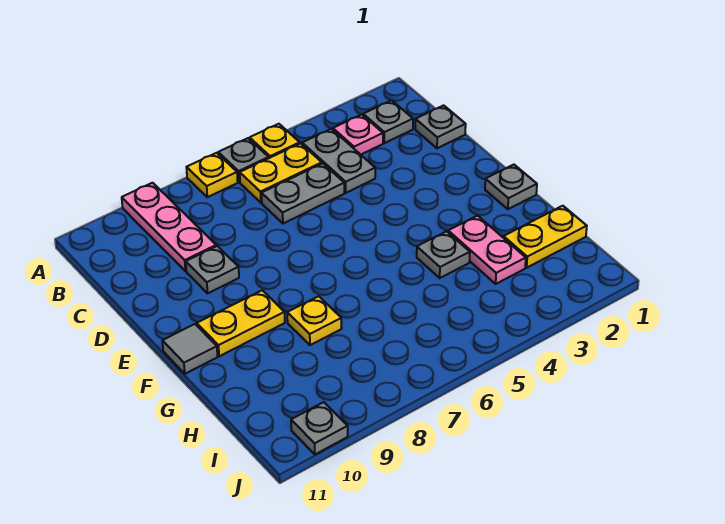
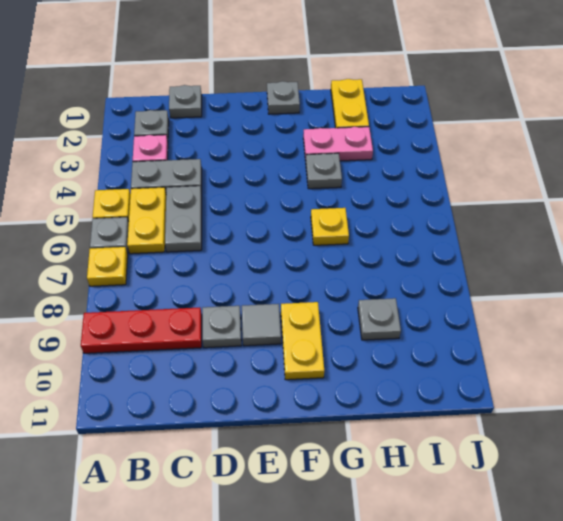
pink 1x3 plate [122,183,216,271] -> red 1x3 plate [81,307,202,353]
grey 1x1 tile [162,324,217,374] -> grey 1x1 tile moved to [242,304,281,346]
yellow 1x1 plate [287,296,342,345] -> yellow 1x1 plate moved to [311,208,349,245]
grey 1x1 plate [291,402,348,454] -> grey 1x1 plate moved to [358,298,401,340]

